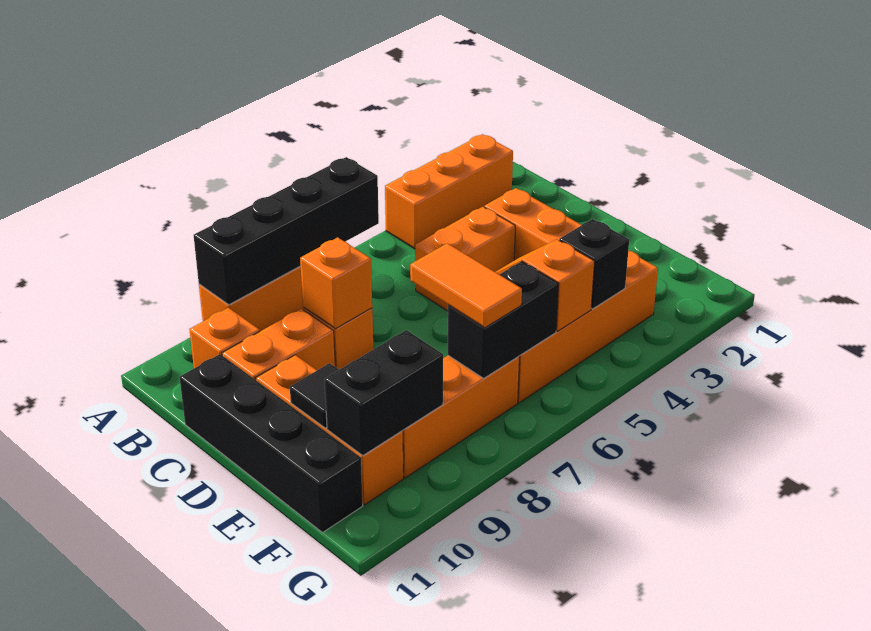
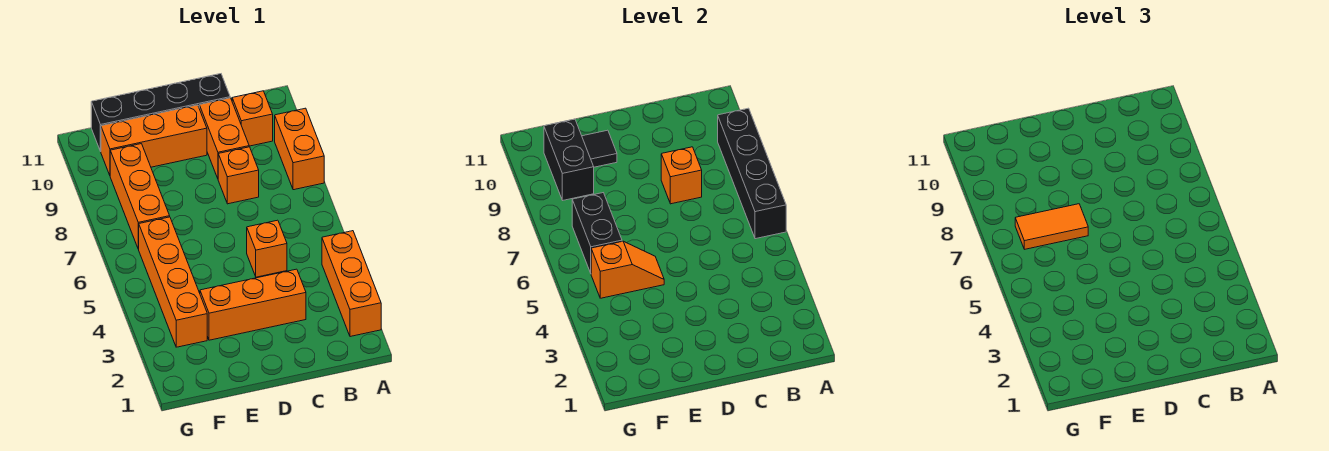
orange 1x2 brick [415,207,515,311] -> orange 1x1 brick [247,220,287,277]
black 1x1 brick [559,219,629,309] -> none

